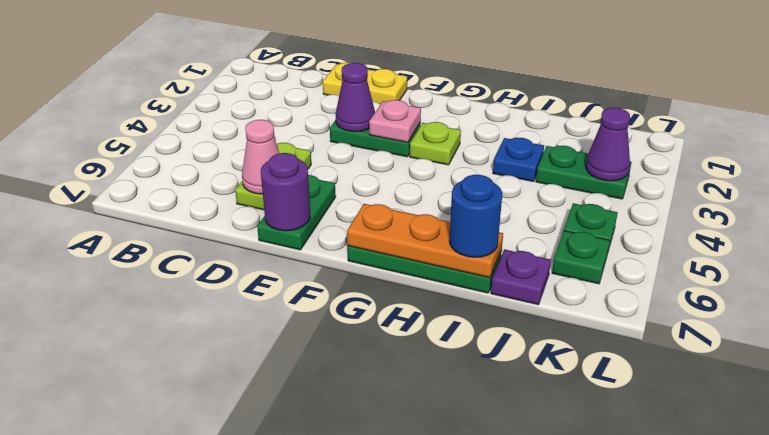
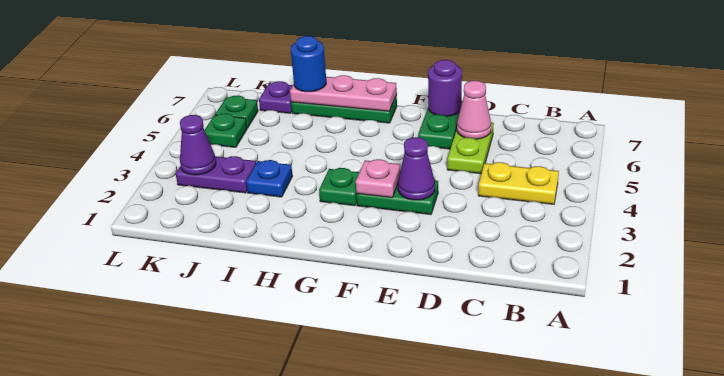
yellow 1x2 plate [323,63,407,104] -> yellow 1x2 plate moved to [478,162,559,204]
lime 1x1 plate [410,122,461,165] -> green 1x1 plate [319,168,359,206]
orange 1x3 plate [347,204,503,278] -> pink 1x3 plate [290,75,397,111]
green 1x2 plate [536,146,632,199] -> purple 1x2 plate [176,156,256,193]

